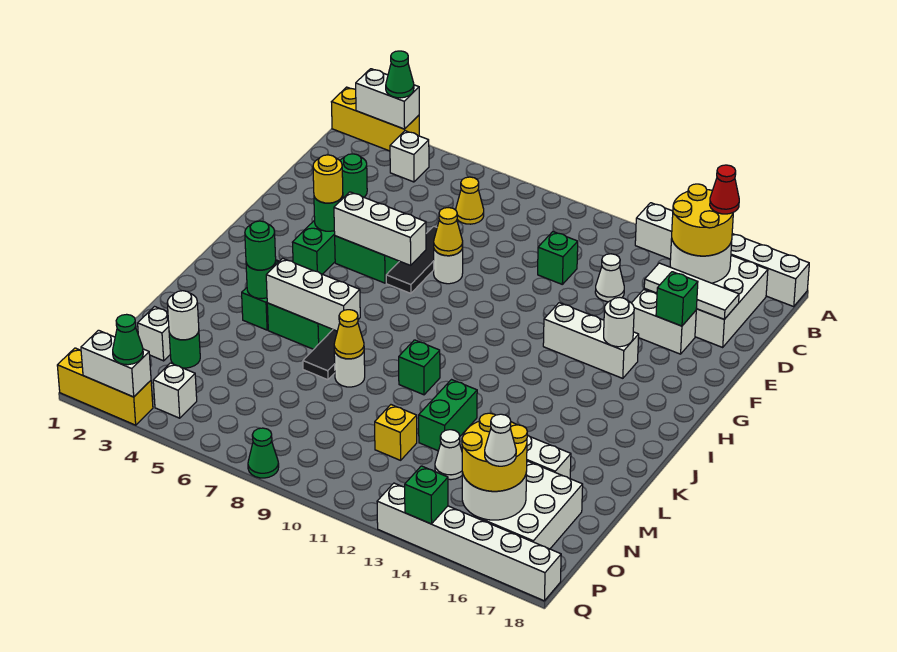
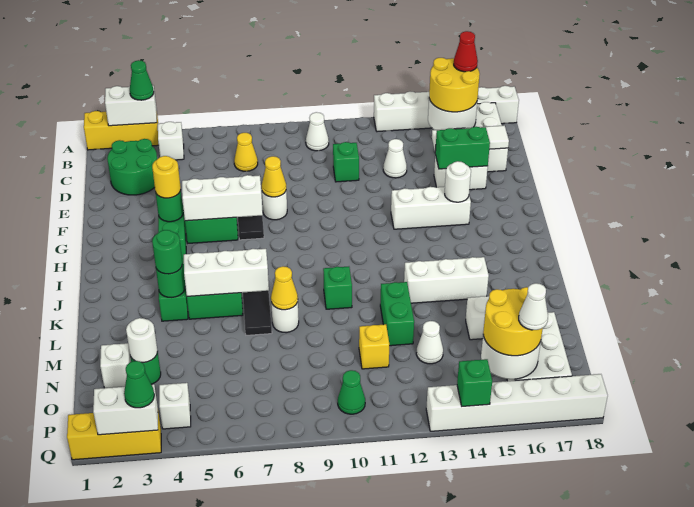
none -> white 1x1 cone [306,112,329,151]
green 1x1 round brick [340,154,367,198] -> green 2x2 round brick [107,139,157,195]
green 1x1 brick [656,272,698,326] -> green 1x2 brick [435,127,490,169]
none -> white 1x3 brick [404,257,489,303]
green 1x1 cone [248,428,279,478] -> green 1x1 cone moved to [338,370,365,414]

